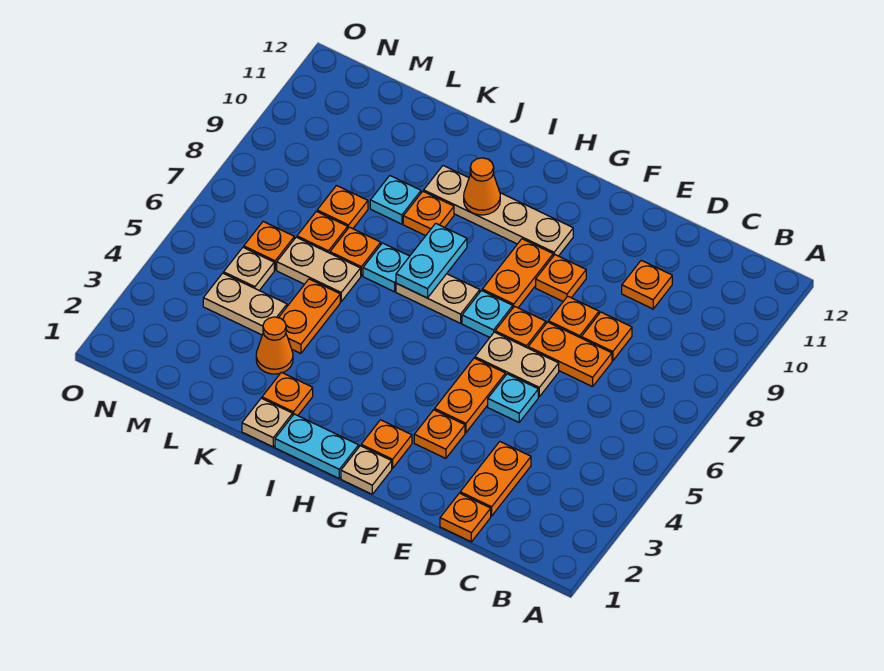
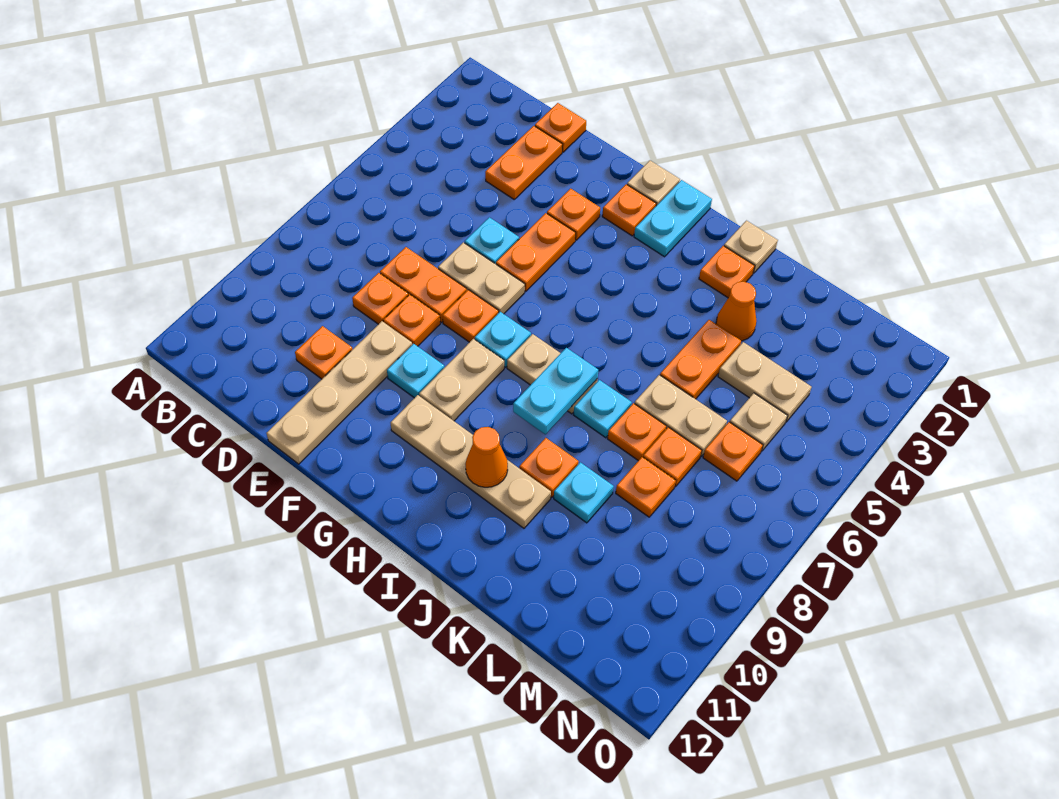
none -> tan 1x4 plate [266,321,412,464]
orange 1x1 plate [536,255,586,301] -> cyan 1x1 plate [387,344,444,398]
orange 1x2 plate [482,239,553,308] -> tan 1x2 plate [419,339,504,421]
cyan 1x2 plate [275,414,359,478] -> cyan 1x2 plate turned to [634,180,712,257]

